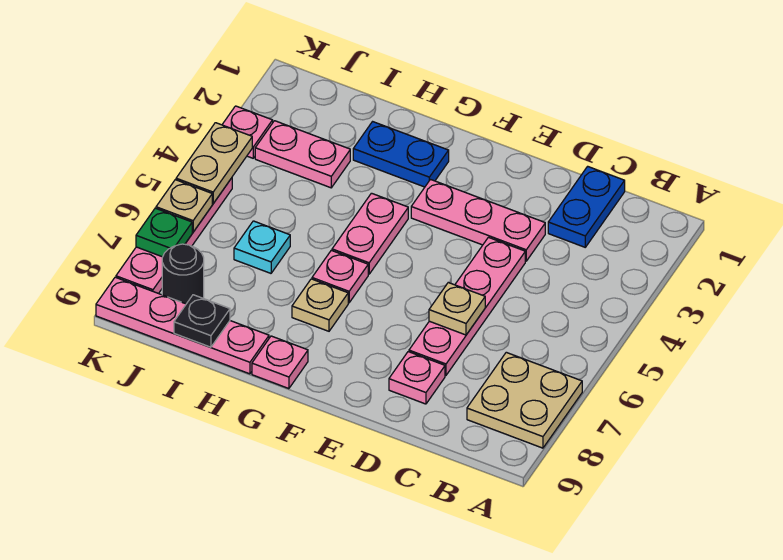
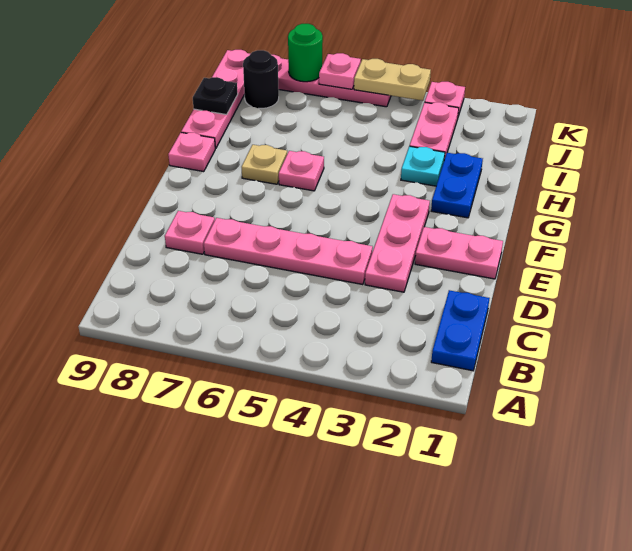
tan 2x2 plate [467,352,582,448] -> none
blue 1x2 plate [548,166,625,247] -> blue 1x2 plate turned to [431,290,490,371]
tan 1x1 plate [429,283,485,335] -> none
pink 1x2 plate [332,193,408,274] -> pink 1x2 plate moved to [415,227,503,279]
cyan 1x1 plate [234,221,290,273] -> cyan 1x1 plate moved to [401,146,445,186]
tan 1x1 plate [156,180,212,232] -> pink 1x1 plate [319,53,361,89]
green 1x1 plate [136,208,192,257] -> green 1x1 round brick [288,24,323,82]

